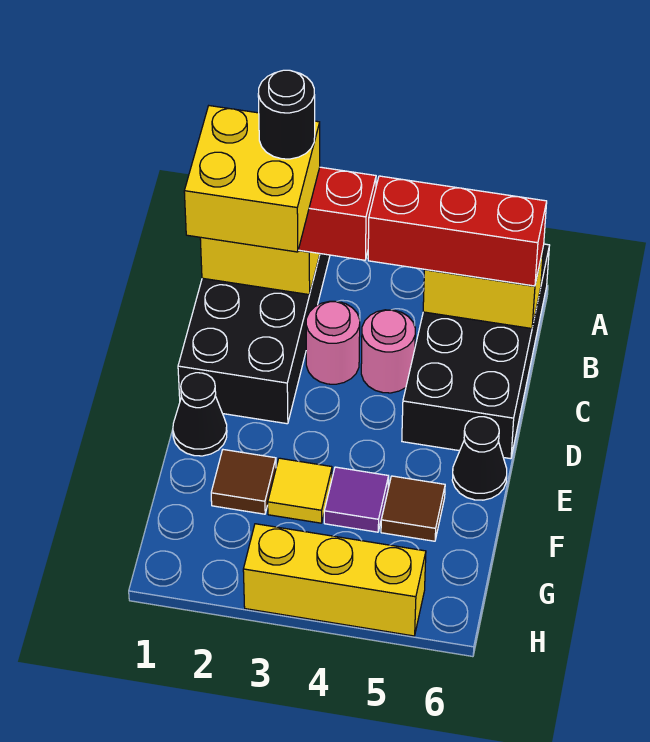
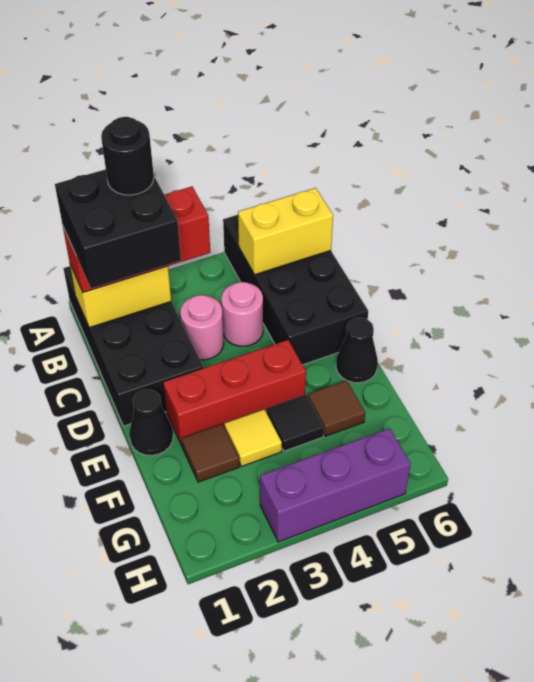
yellow 2x2 brick [184,106,320,252] -> black 2x2 brick [55,169,181,288]
red 1x3 brick [368,176,547,286] -> red 1x3 brick moved to [163,340,306,446]
purple 1x1 tile [324,467,389,532] -> black 1x1 tile [267,395,324,451]
yellow 1x3 brick [243,524,426,636] -> purple 1x3 brick [260,428,411,542]

